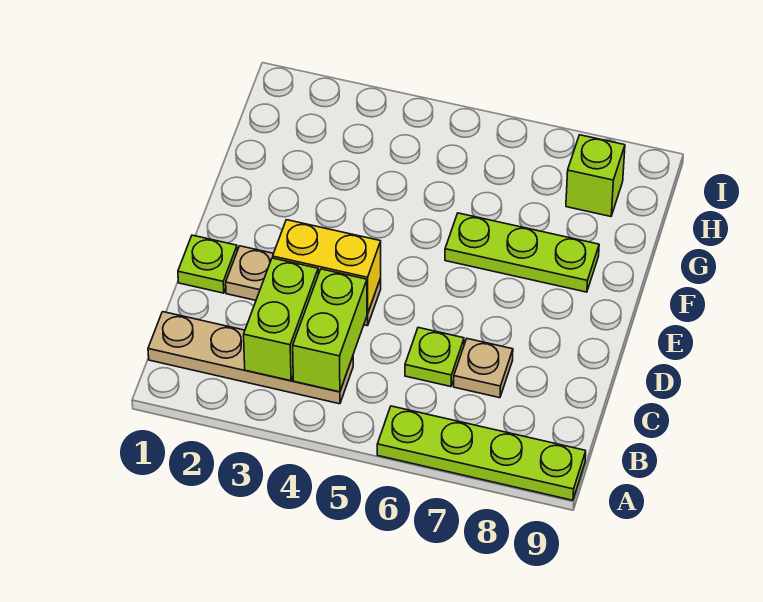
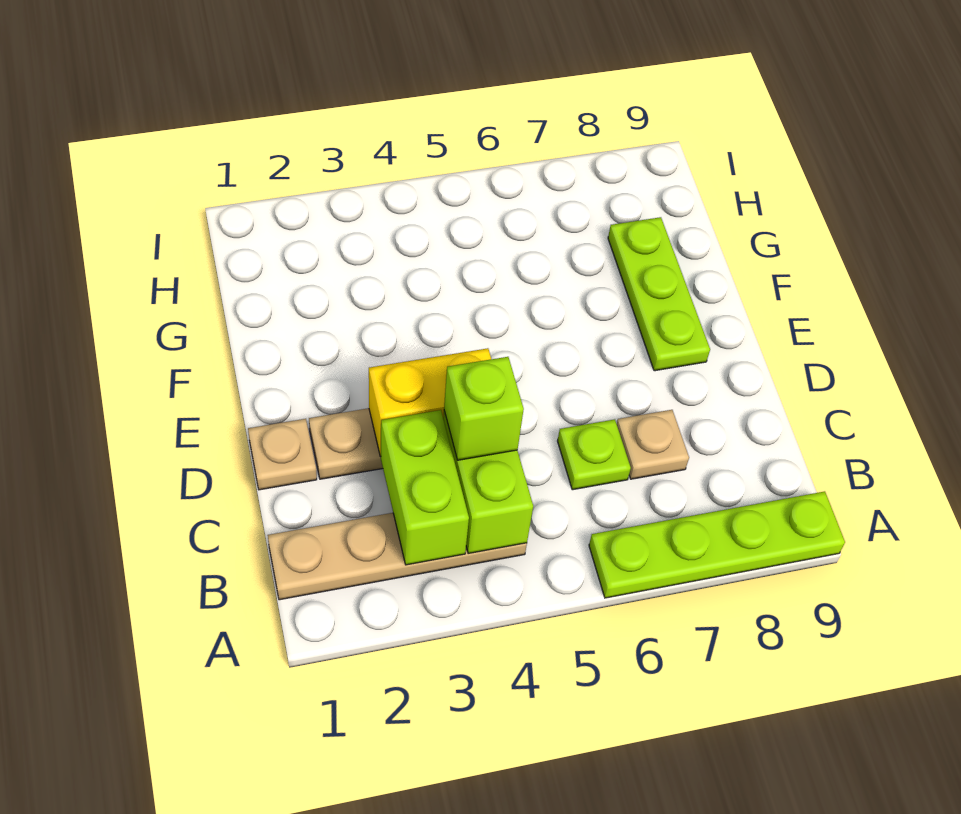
lime 1x1 plate [178,235,237,293] -> tan 1x1 plate [248,419,317,490]
lime 1x3 plate [445,213,599,292] -> lime 1x3 plate turned to [608,217,710,371]
lime 1x1 brick [566,135,625,216] -> lime 1x1 brick moved to [444,357,524,460]

